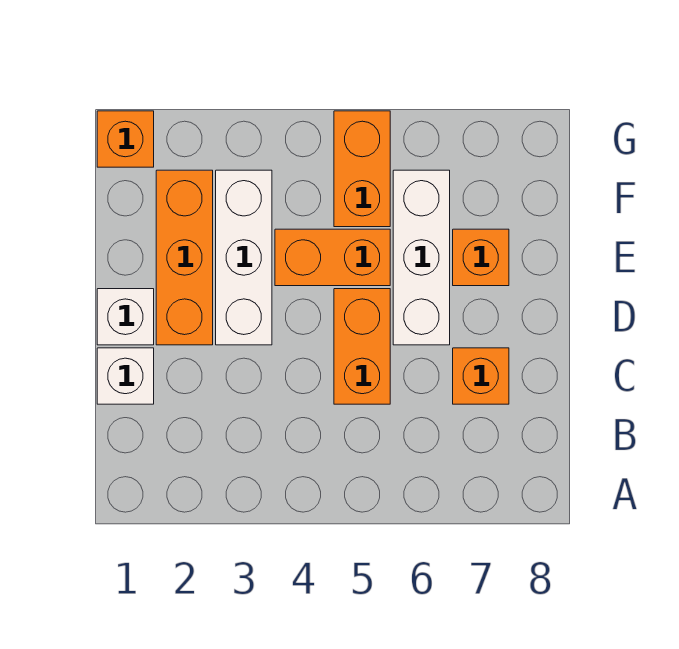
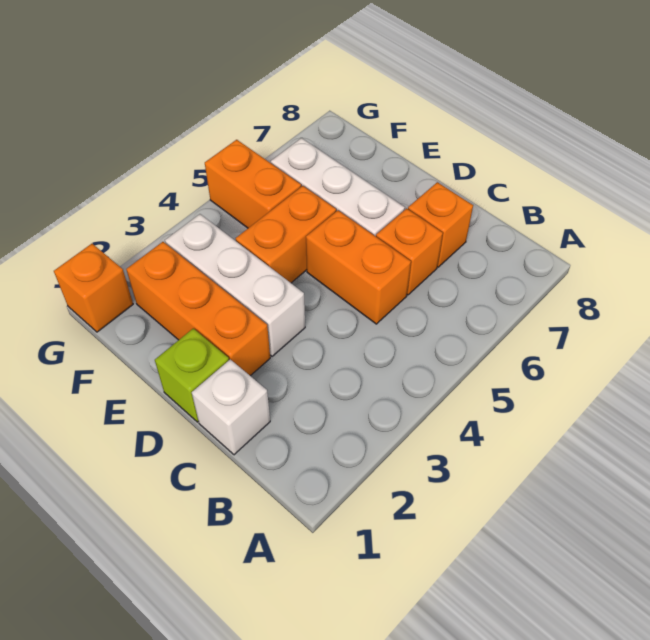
white 1x1 brick [97,289,154,345] -> lime 1x1 brick [155,328,229,422]
orange 1x1 brick [453,229,509,286] -> orange 1x1 brick moved to [376,208,443,295]

